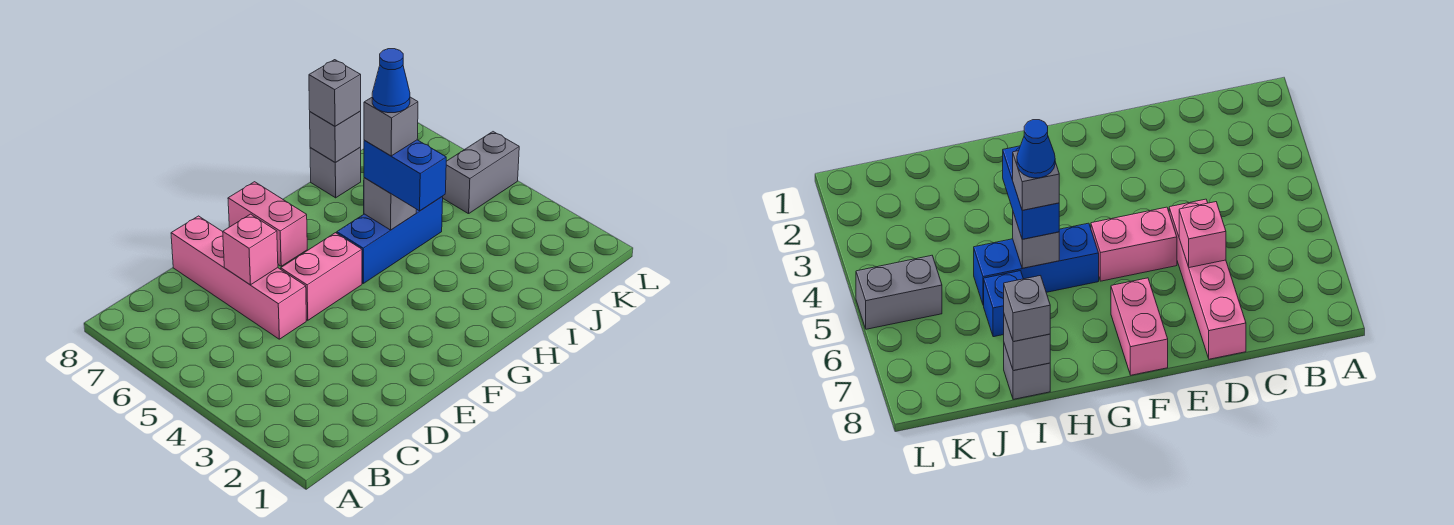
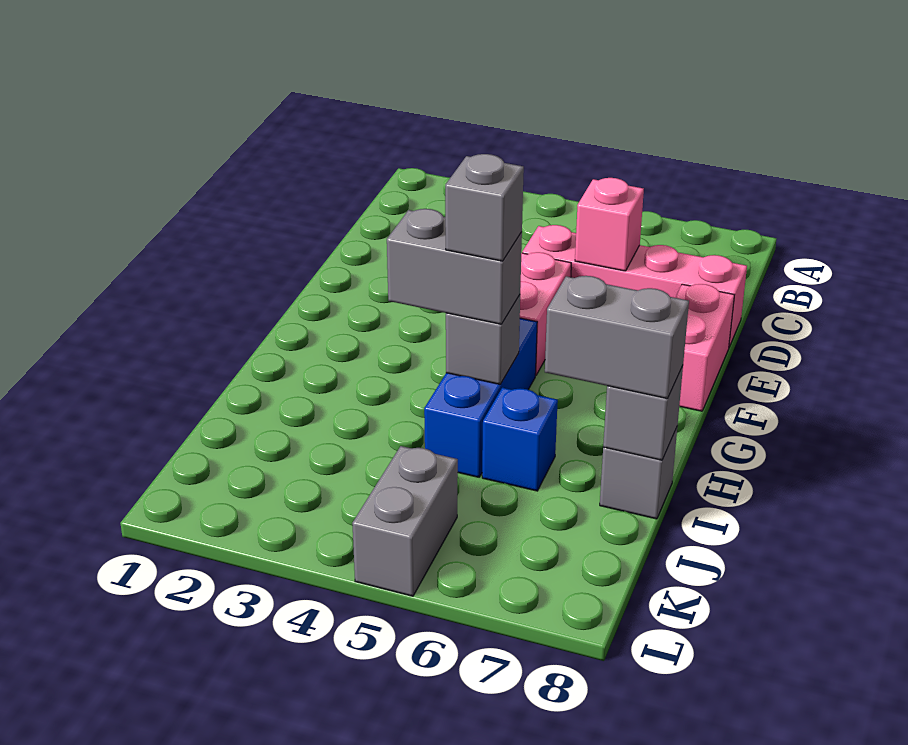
pink 1x2 brick [228,182,307,266] -> pink 1x2 brick turned to [676,284,734,411]
blue 1x2 brick [364,140,446,211] -> grey 1x2 brick [387,209,522,324]
blue 1x1 cone [372,49,410,113] -> none
grey 1x1 brick [309,60,361,126] -> grey 1x2 brick [545,276,689,399]

